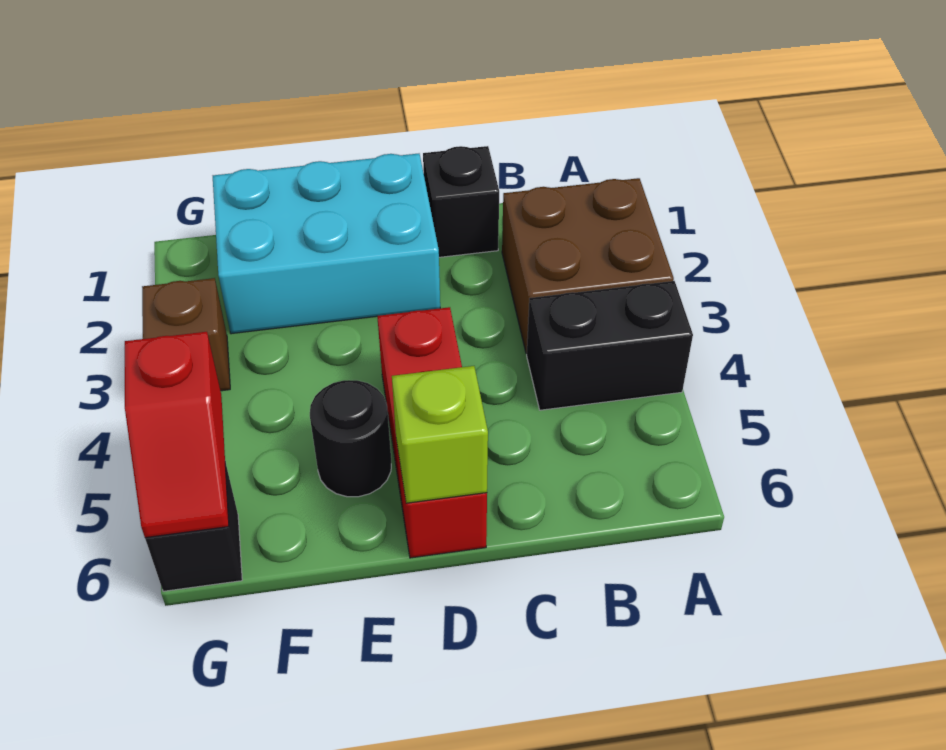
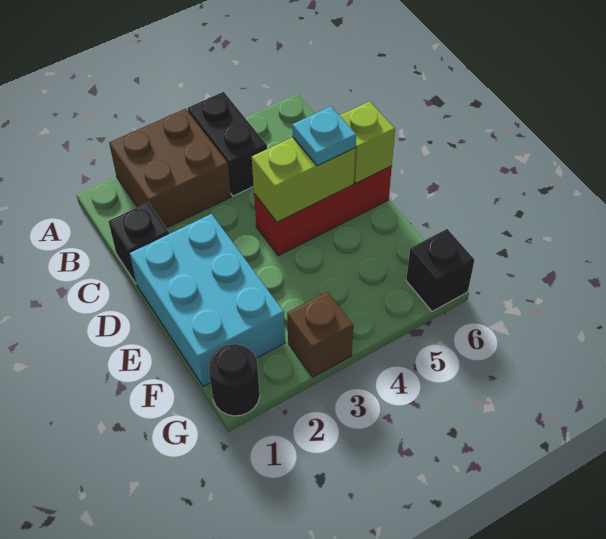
none -> lime 1x2 brick [252,137,356,222]
none -> cyan 1x1 plate [292,106,356,166]
black 1x1 round brick [310,380,391,497] -> black 1x1 round brick moved to [209,344,260,416]
red 1x2 slope [125,332,229,538] -> none

